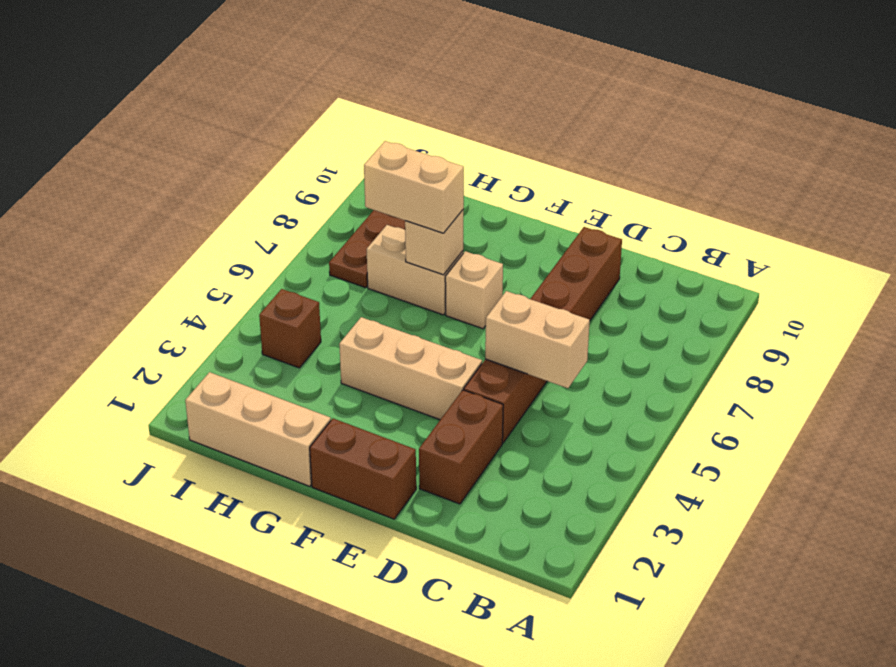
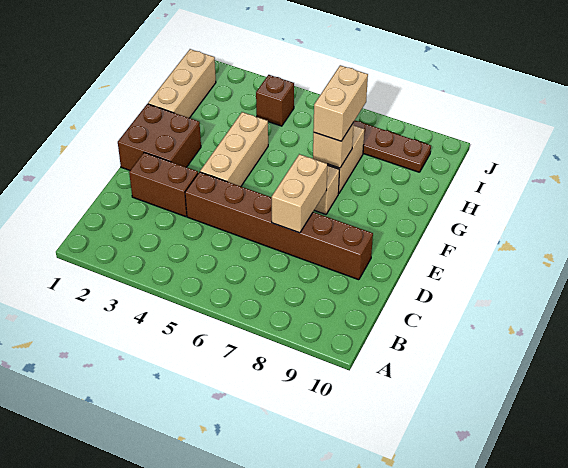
tan 1x2 brick [485,291,590,388] -> tan 1x2 brick moved to [272,154,327,233]
brown 1x2 brick [310,419,416,519] -> brown 2x2 brick [118,104,201,170]

